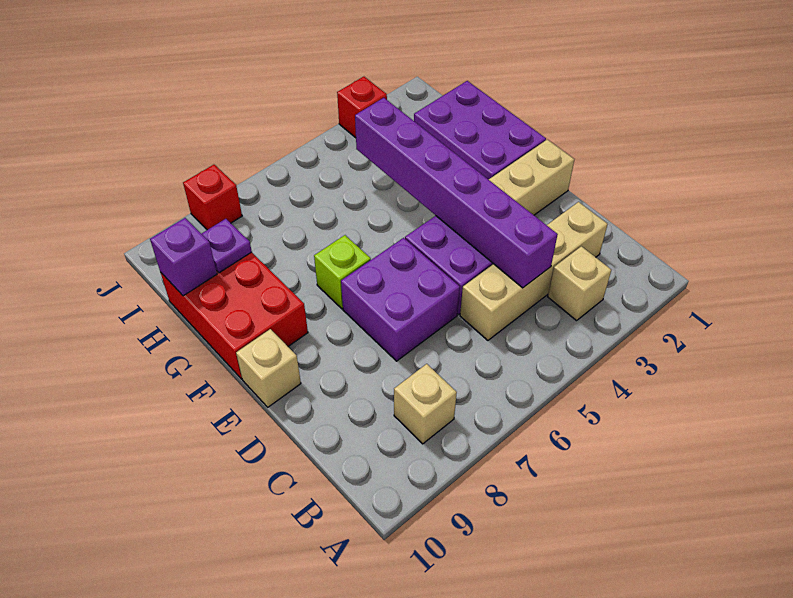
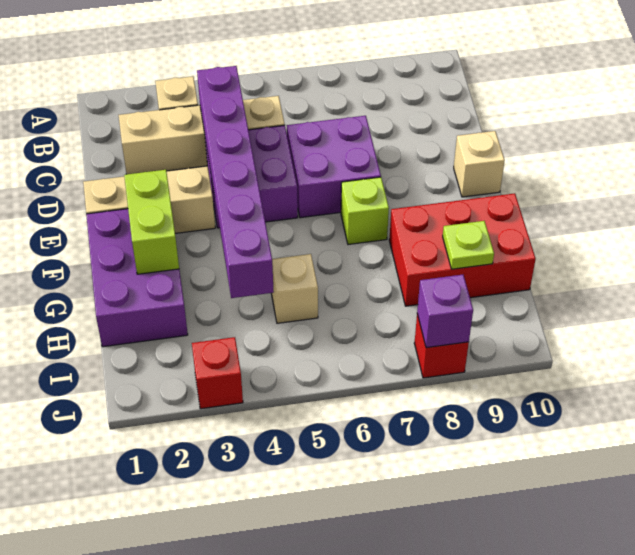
tan 1x1 brick [394,364,457,444] -> tan 1x1 brick moved to [271,254,318,323]
none -> lime 1x2 brick [124,170,179,274]
red 2x3 brick [160,252,308,379] -> red 2x3 brick turned to [389,193,536,306]
purple 1x1 plate [202,219,252,273] -> lime 1x1 plate [443,221,494,269]
purple 1x1 brick [150,218,217,296] -> purple 1x1 brick moved to [417,275,473,348]

